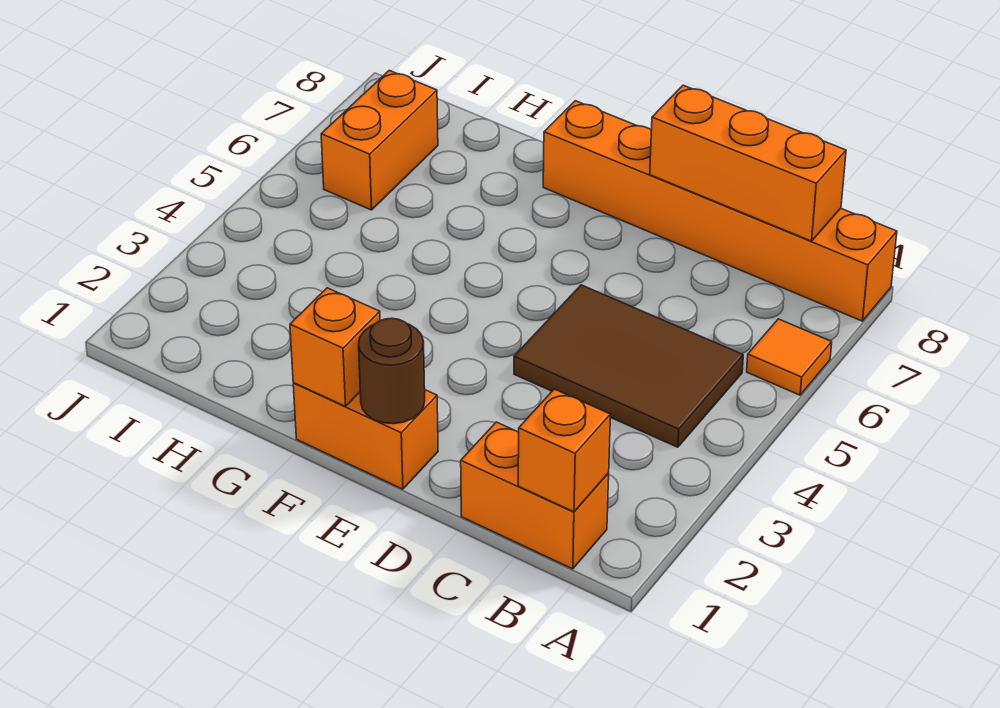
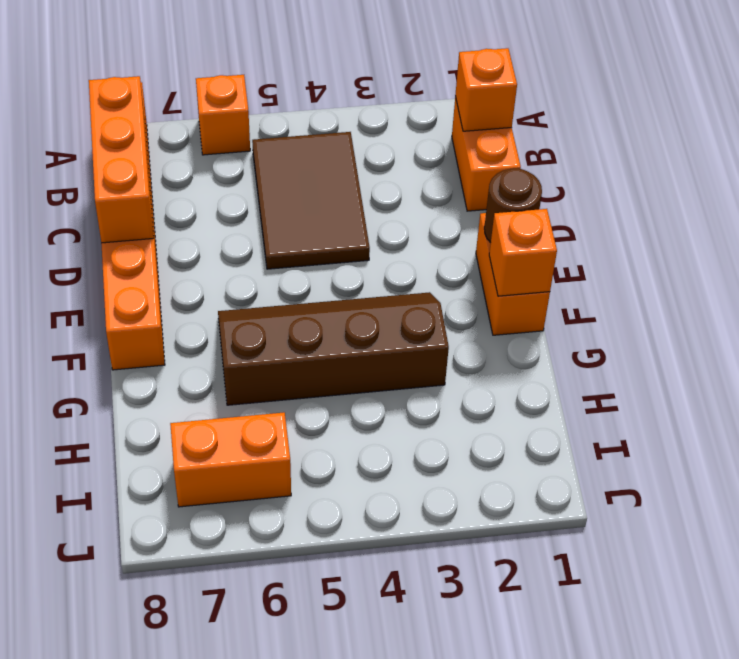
orange 1x1 tile [747,319,832,395] -> orange 1x1 brick [196,75,250,155]
none -> brown 2x4 slope [218,292,449,405]

